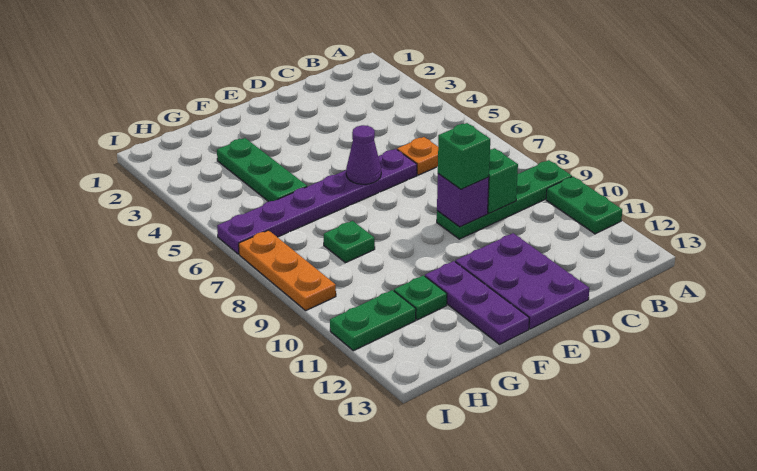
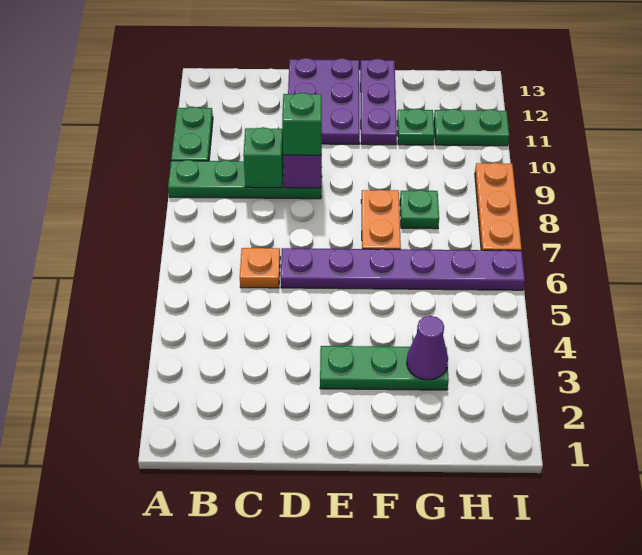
purple 1x1 cone [346,125,381,184] -> purple 1x1 cone moved to [407,316,448,380]
none -> orange 1x2 plate [361,190,401,249]
green 1x3 plate [217,138,307,202] -> green 1x3 plate turned to [320,346,449,390]

